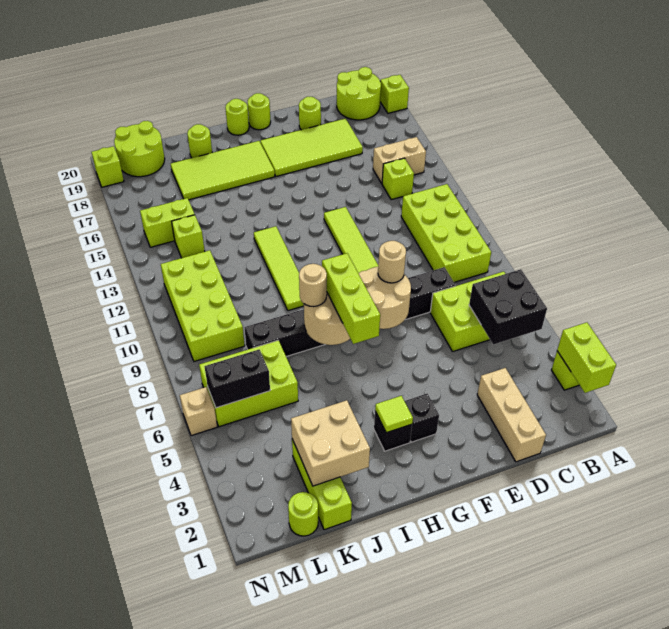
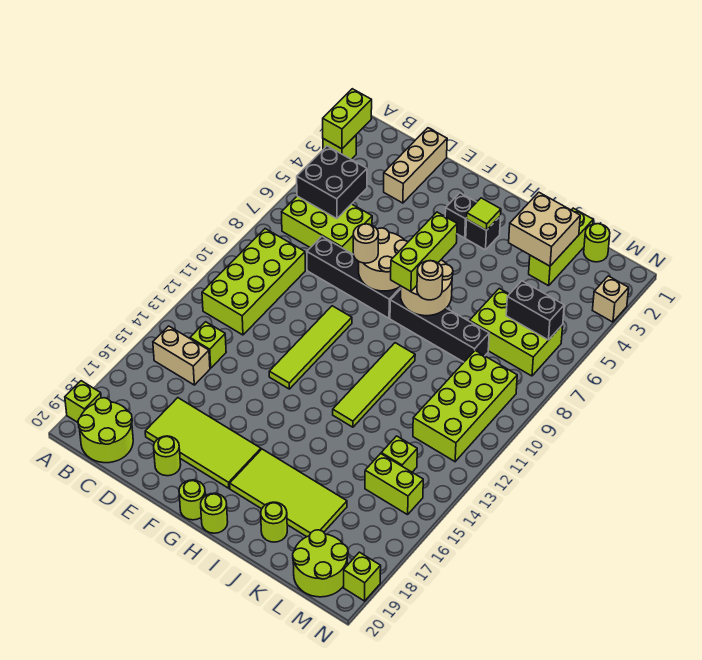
tan 1x1 brick [180,387,217,436] -> tan 1x1 brick moved to [592,276,629,322]

